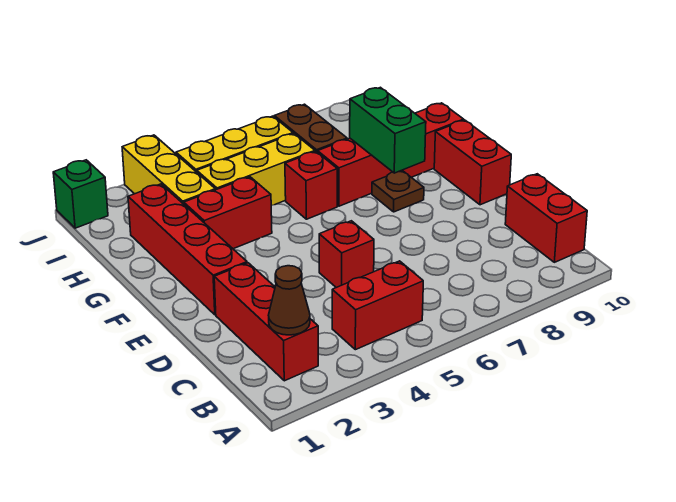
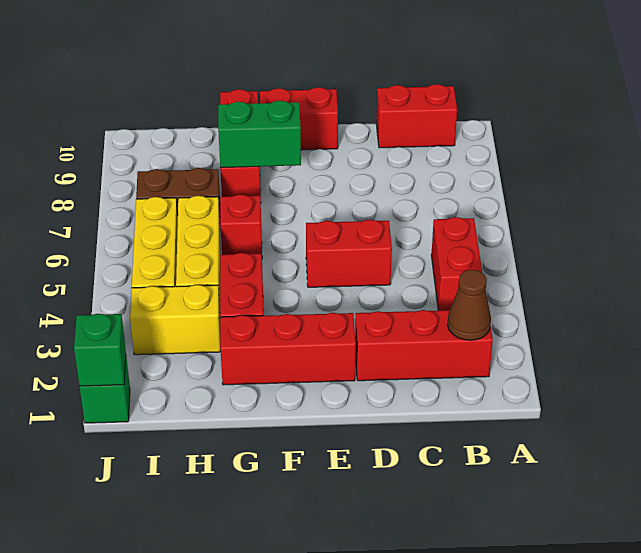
red 1x1 brick [319,221,374,288] -> red 1x2 brick [306,220,392,287]
red 1x4 brick [128,184,247,315] -> red 1x3 brick [220,313,356,385]
brown 1x1 plate [372,170,424,212] -> none
red 1x4 brick [318,103,464,206] -> red 1x3 brick [220,89,261,198]
yellow 1x3 brick [122,135,215,204] -> yellow 1x2 brick [130,285,220,355]
none -> green 1x1 brick [74,314,126,386]

